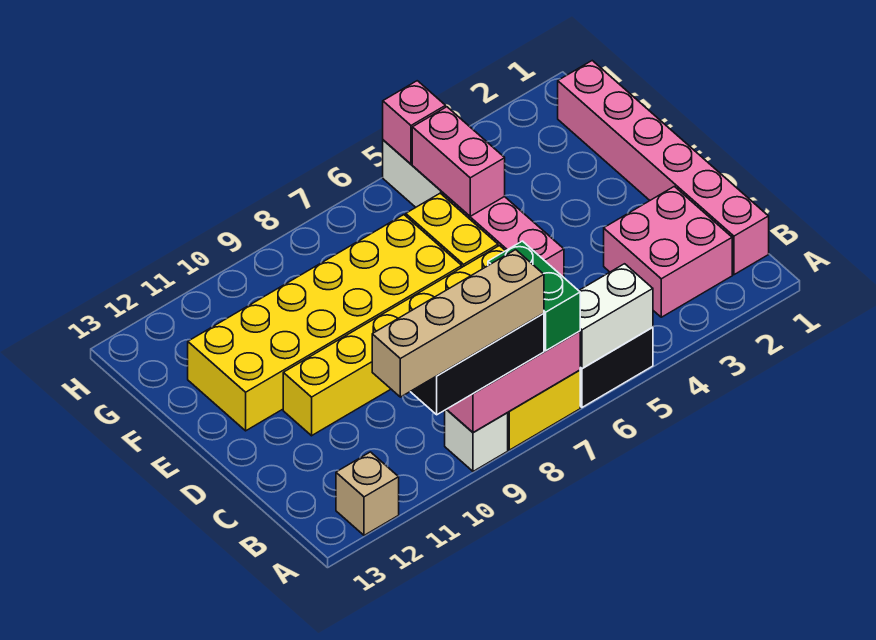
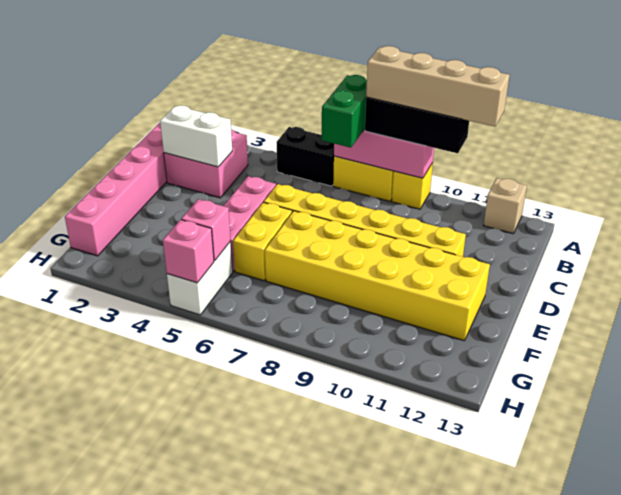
white 1x2 brick [579,264,653,369] -> white 1x2 brick moved to [160,105,232,167]
white 1x1 brick [445,409,508,471] -> yellow 1x1 brick [392,163,433,209]
pink 1x2 brick [412,107,505,216] -> pink 1x1 brick [181,199,231,261]

